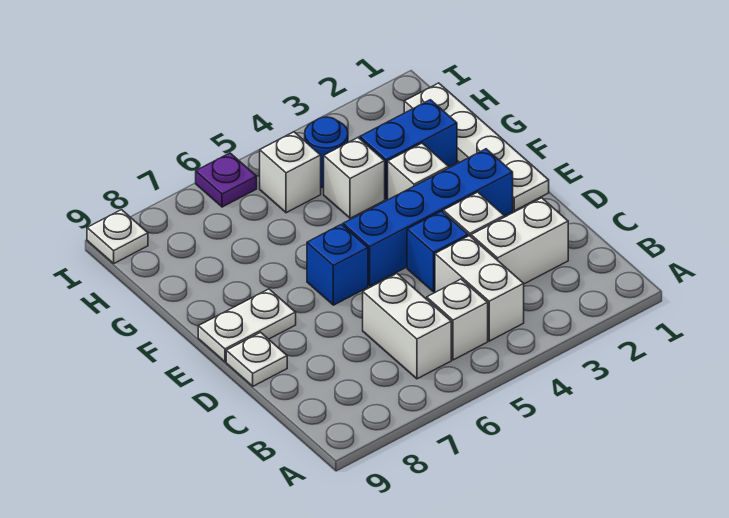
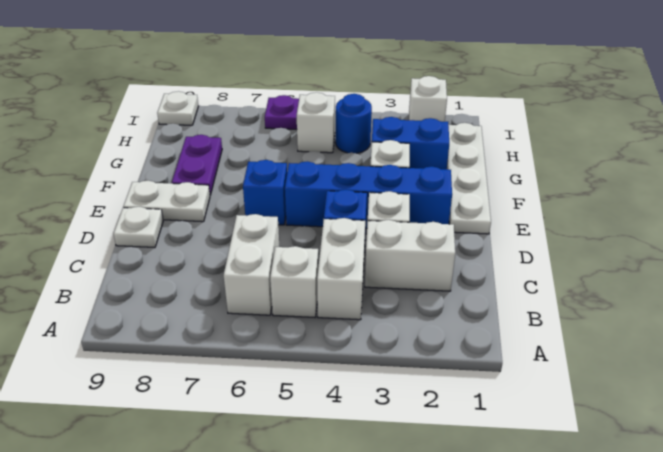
none -> purple 1x2 plate [172,135,222,195]
white 1x1 brick [324,138,385,218] -> white 1x1 brick moved to [409,76,447,122]

